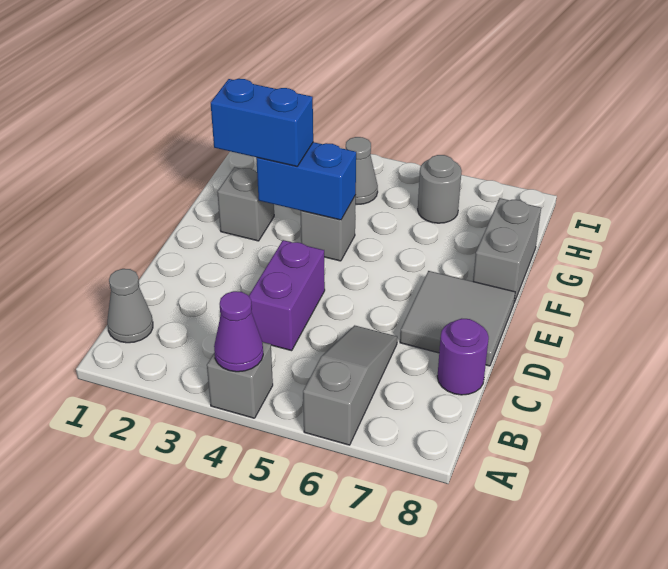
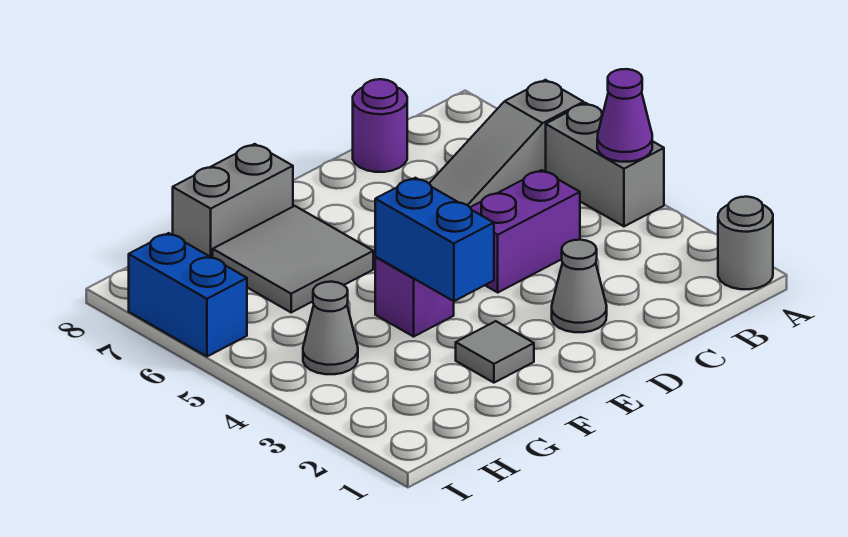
grey 1x1 brick [207,342,273,418] -> grey 1x2 brick [546,103,664,226]
grey 1x1 cone [107,269,153,343] -> grey 1x1 cone moved to [552,240,607,332]
grey 2x2 tile [400,271,515,366] -> grey 2x2 tile moved to [213,206,373,312]
grey 1x1 brick [217,167,274,241] -> grey 1x1 tile [456,321,534,383]
blue 1x2 brick [211,79,313,166] -> blue 1x2 brick moved to [129,233,247,356]
grey 1x1 brick [301,195,356,261] -> purple 1x1 brick [375,257,454,337]
grey 1x1 round brick [418,155,462,223] -> grey 1x1 round brick moved to [718,197,773,289]

